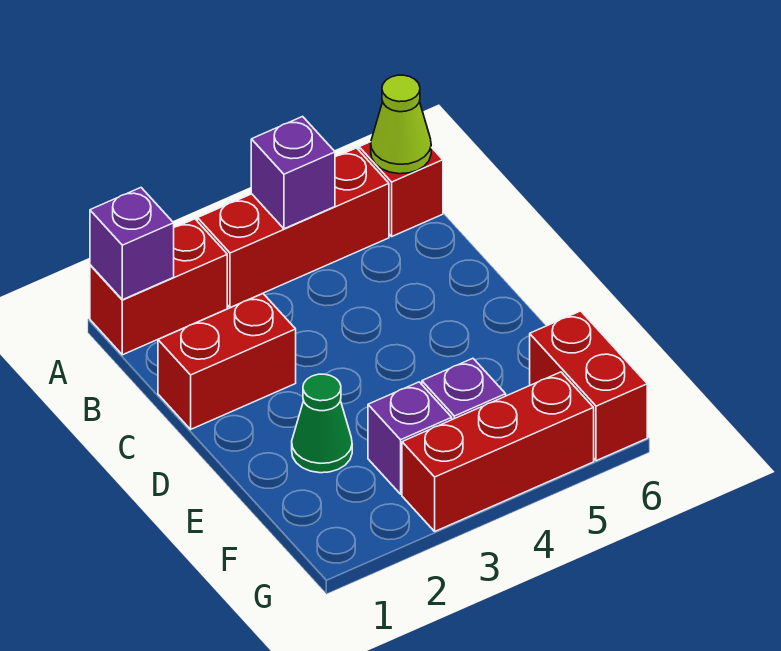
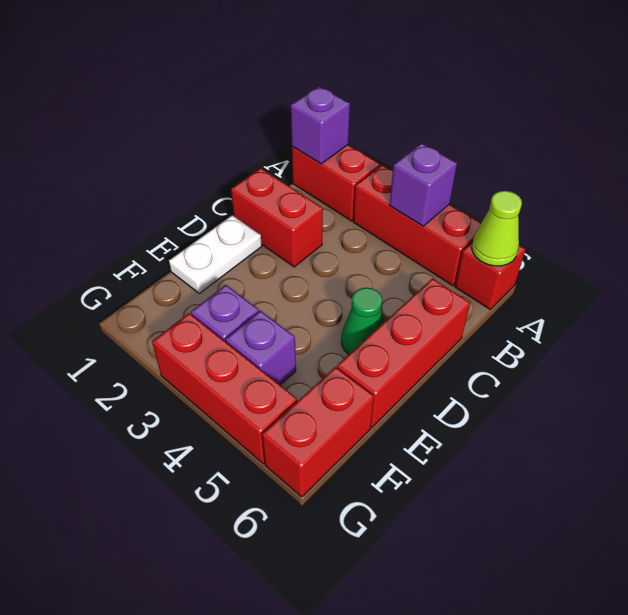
none -> red 1x3 brick [337,279,470,427]
none -> white 1x2 plate [169,215,262,294]
green 1x1 cone [292,374,352,473] -> green 1x1 cone moved to [341,288,384,354]

